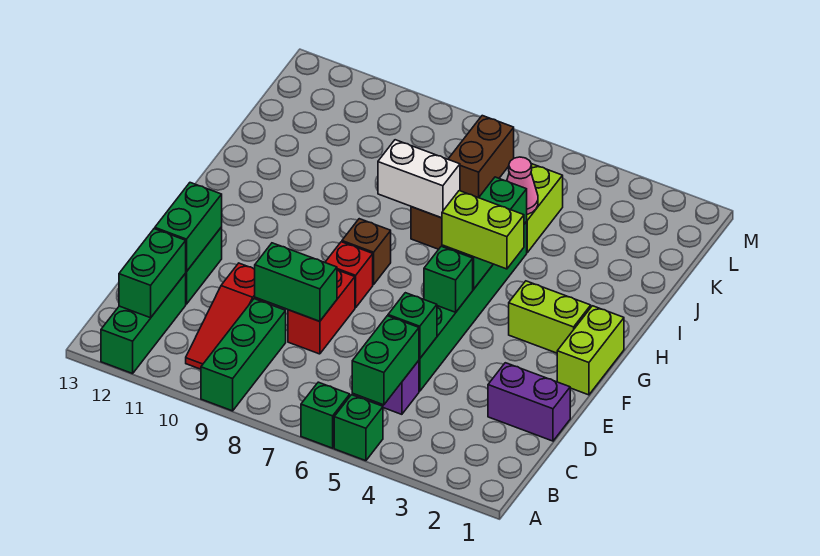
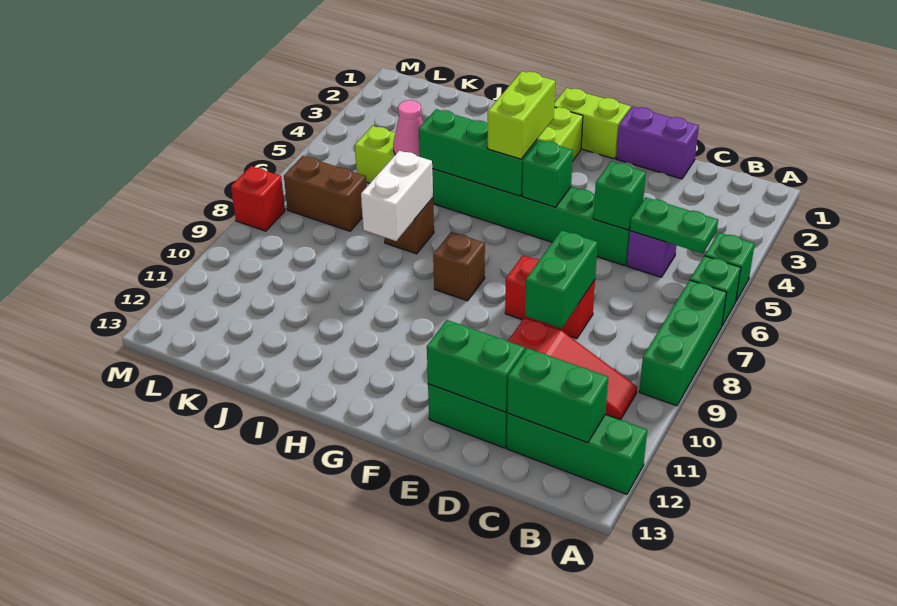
green 1x3 brick [201,299,286,411] -> green 1x3 brick turned to [639,280,727,406]
green 1x2 brick [352,316,419,405] -> green 1x2 plate [630,197,718,253]
purple 1x2 brick [488,363,570,441] -> purple 1x2 brick turned to [616,107,699,179]
red 1x1 brick [325,242,373,308] -> red 1x1 brick moved to [231,166,285,231]

